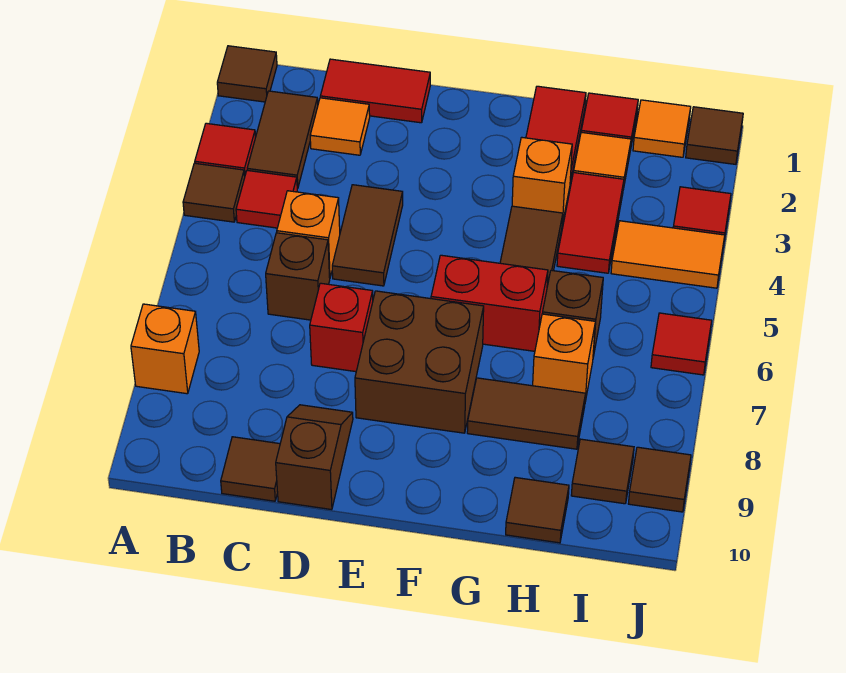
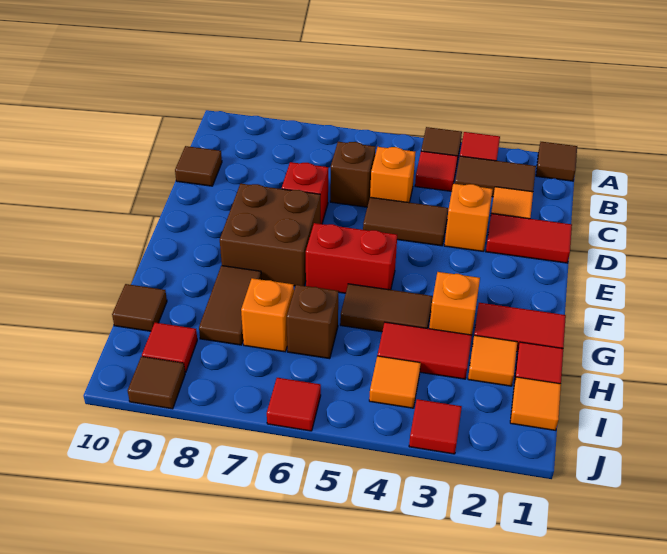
orange 1x1 brick [131,304,199,394] -> orange 1x1 brick moved to [445,184,493,252]
red 1x2 tile [320,59,430,123] -> red 1x2 tile turned to [486,214,572,263]
brown 1x2 slope [276,405,353,510] -> none
red 1x2 brick [431,255,548,351] -> red 1x2 brick turned to [306,223,397,293]
orange 1x2 tile [611,221,725,288] -> orange 1x1 tile [369,356,421,408]
brown 1x1 tile [571,439,634,504] -> red 1x1 tile [142,323,197,373]
brown 1x1 tile [686,107,743,164] -> none

